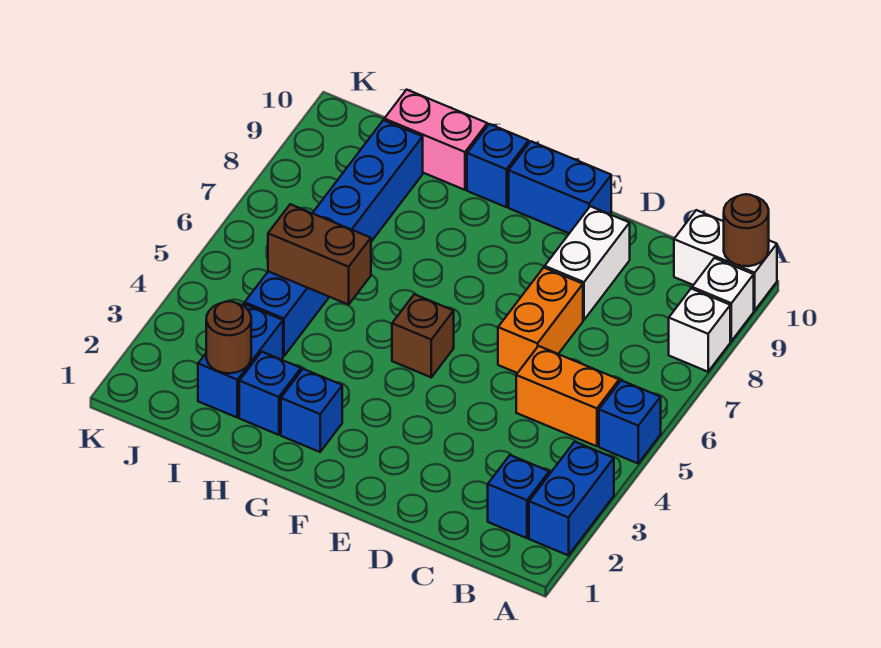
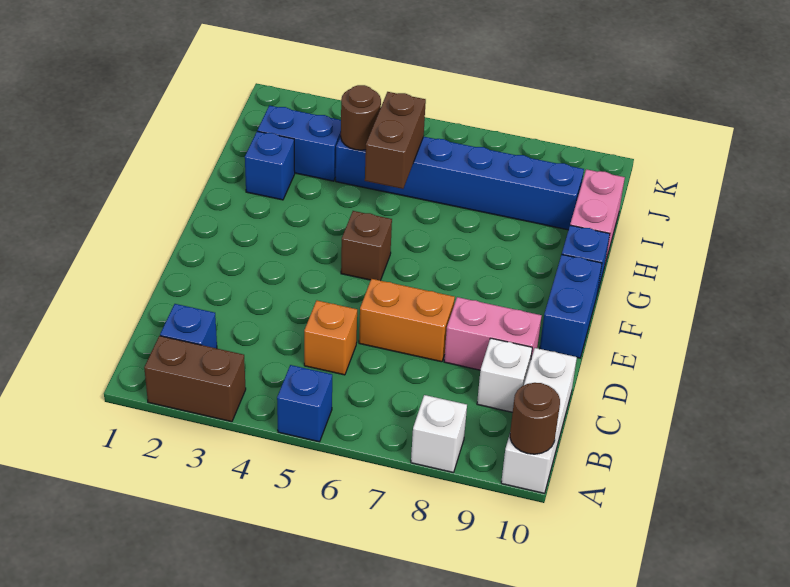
blue 1x2 brick [529,442,614,555] -> brown 1x2 brick [144,336,246,422]
white 1x1 brick [692,258,754,341] -> white 1x1 brick moved to [477,338,532,412]
white 1x2 brick [674,210,777,310] -> white 1x3 brick [501,348,577,493]
orange 1x2 brick [516,346,619,446] -> orange 1x1 brick [304,301,357,375]
white 1x2 brick [545,206,630,320] -> pink 1x2 brick [444,297,542,370]
blue 1x1 brick [281,369,342,452] -> none
brown 1x1 round brick [206,301,251,373] -> brown 1x1 round brick moved to [341,85,381,150]

